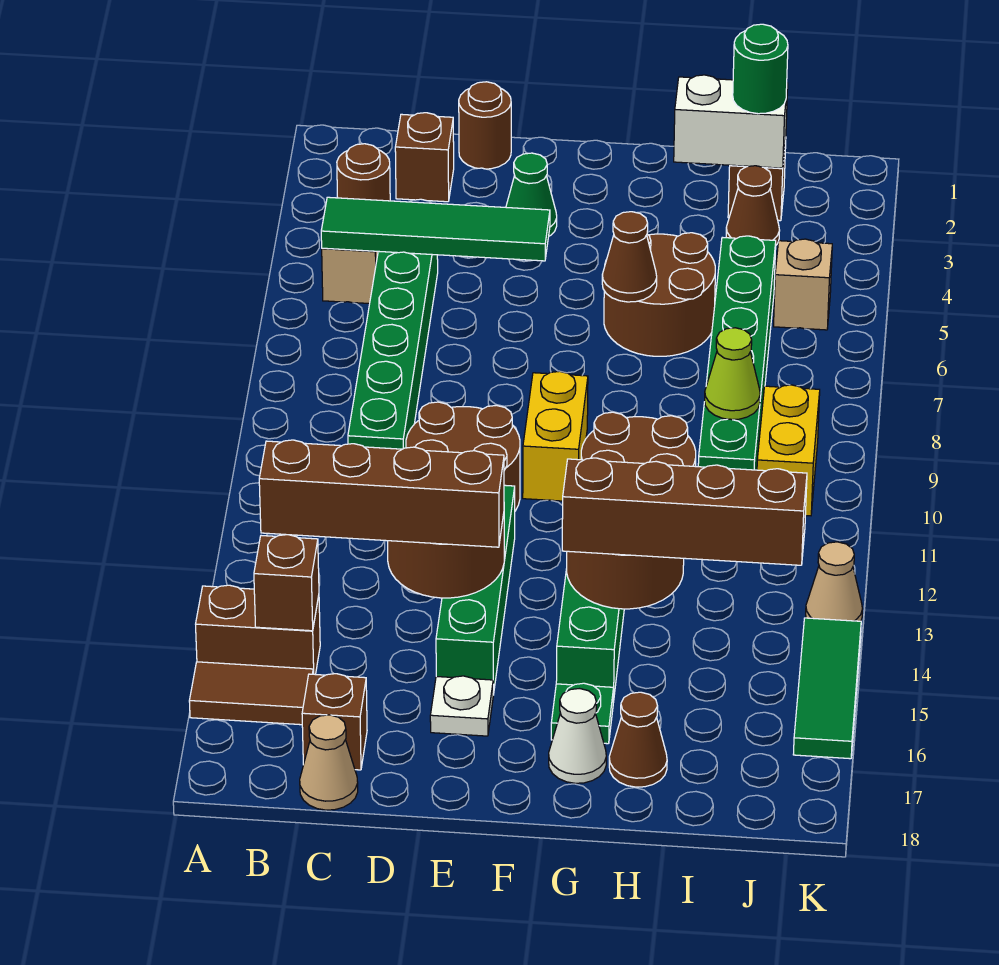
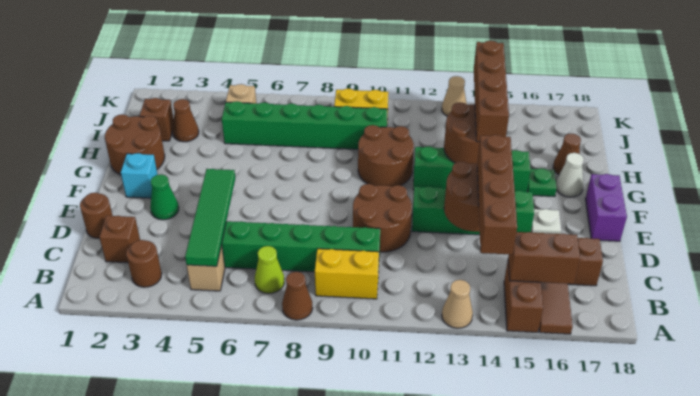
brown 1x1 brick [254,535,319,631] -> brown 1x2 brick [508,232,580,284]
tan 1x1 cone [300,715,358,810] -> tan 1x1 cone moved to [442,280,473,328]
none -> purple 1x2 brick [585,174,627,241]
none -> cyan 1x1 brick [121,153,158,198]
yellow 1x2 brick [523,371,588,501] -> yellow 1x2 brick moved to [315,249,379,299]
brown 2x2 round brick [604,233,715,356] -> brown 2x2 round brick moved to [105,114,165,175]
brown 1x1 cone [602,212,657,302] -> brown 1x1 cone moved to [282,272,313,320]
white 1x2 brick [674,75,788,168] -> none
green 1x1 round brick [733,24,788,114] -> none
lime 1x1 cone [705,328,760,420] -> lime 1x1 cone moved to [255,246,284,293]
green 1x3 tile [793,618,861,759] -> none

